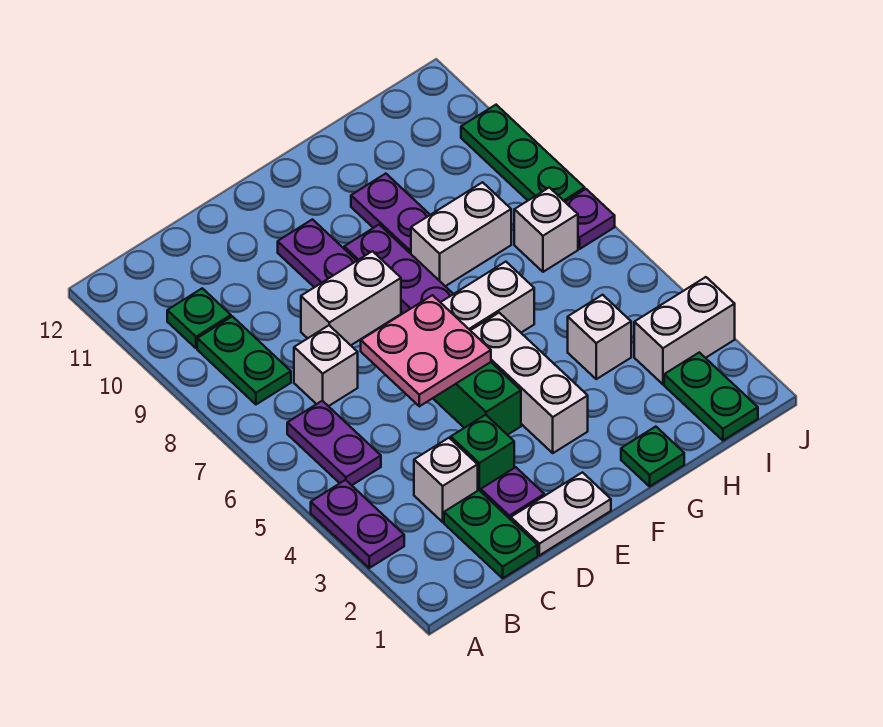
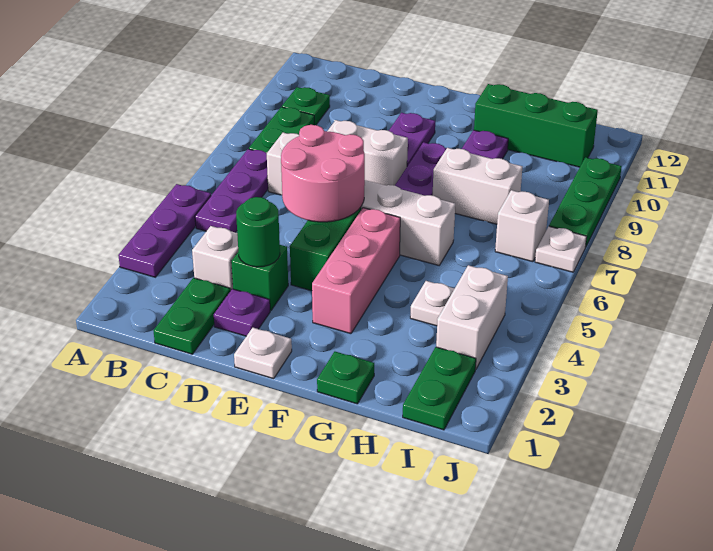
purple 1x2 plate [311,480,404,568] -> purple 1x3 plate [118,184,211,277]
purple 1x2 plate [287,401,381,485] -> purple 1x3 plate [195,149,268,232]
white 1x2 plate [511,472,611,555] -> white 1x1 plate [234,328,292,379]
none -> green 1x1 round brick [236,197,280,267]
pink 2x2 plate [361,295,491,406] -> pink 2x2 round brick [281,125,365,222]
white 1x3 brick [470,313,588,453] -> pink 1x3 brick [312,208,400,334]
none -> green 1x3 brick [474,84,598,167]
white 1x1 brick [568,295,631,379] -> white 1x1 plate [410,281,455,326]
white 1x2 brick [634,277,735,384] -> white 1x2 brick turned to [436,265,508,370]
purple 1x1 plate [566,189,615,249] -> white 1x1 plate [535,227,587,272]

